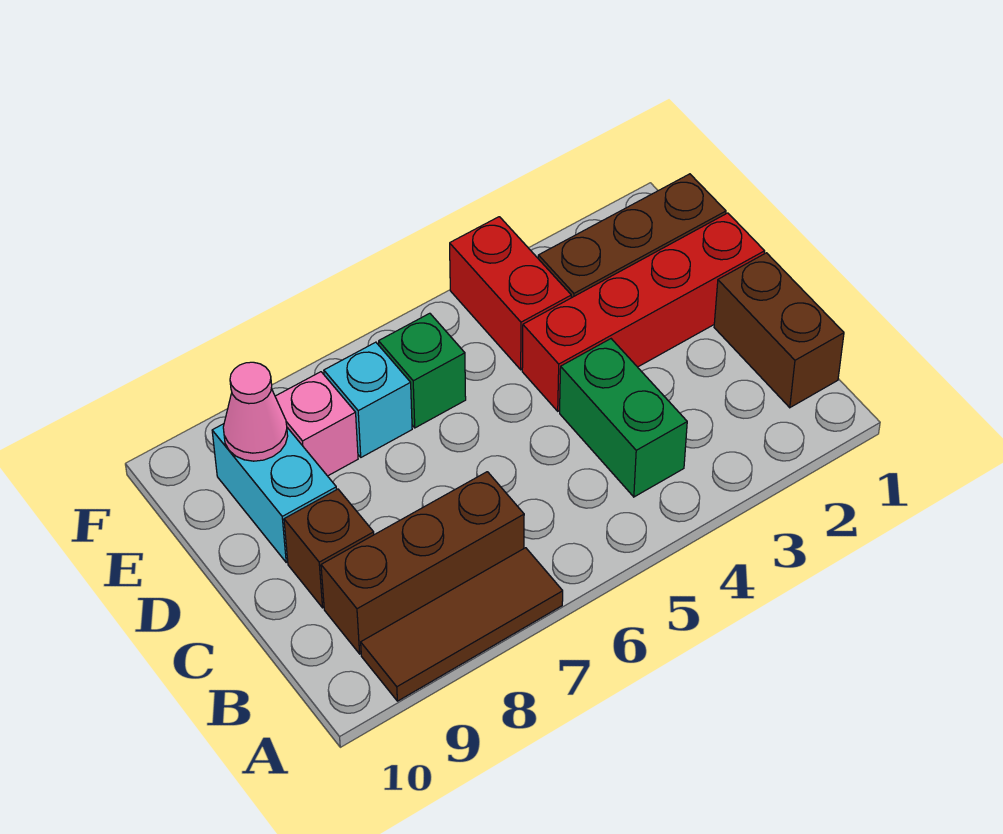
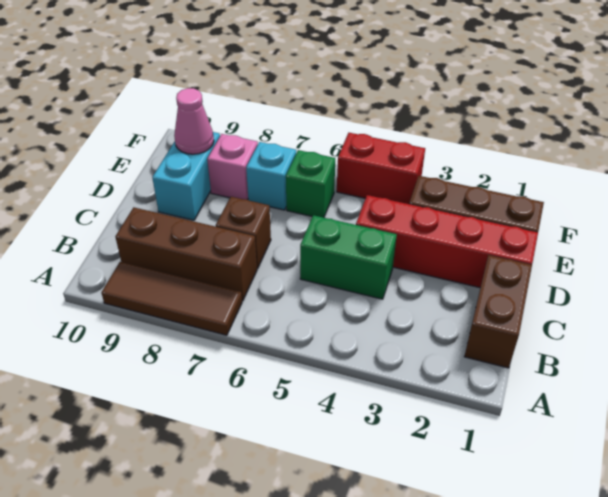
green 1x2 brick [560,339,687,497] -> green 1x2 brick turned to [300,215,397,299]
brown 1x1 brick [284,489,374,608] -> brown 1x1 brick moved to [216,197,271,269]
red 1x2 brick [450,217,571,370] -> red 1x2 brick turned to [337,133,425,204]

